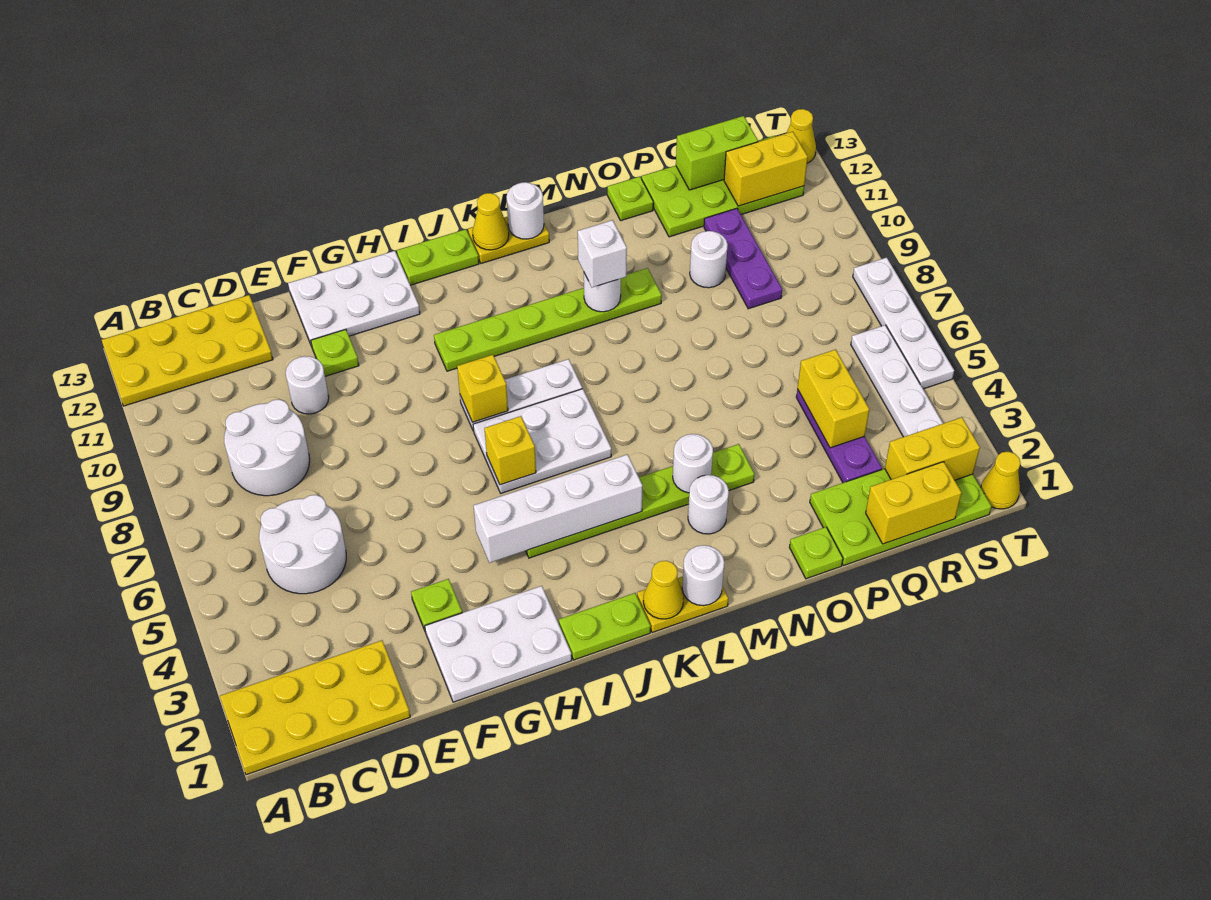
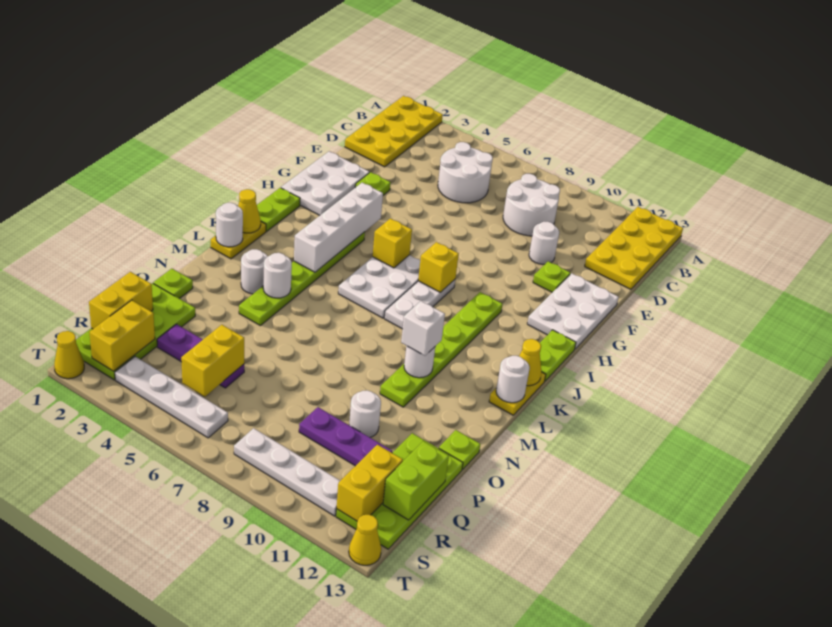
yellow 1x2 brick [798,349,869,448] -> yellow 1x2 brick turned to [181,325,244,397]
white 1x4 plate [853,257,954,389] -> white 1x4 plate moved to [234,428,340,516]

